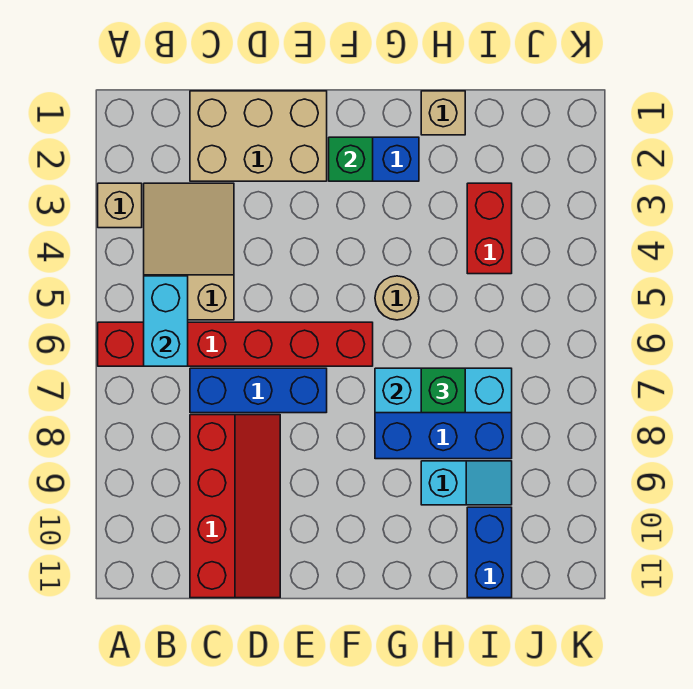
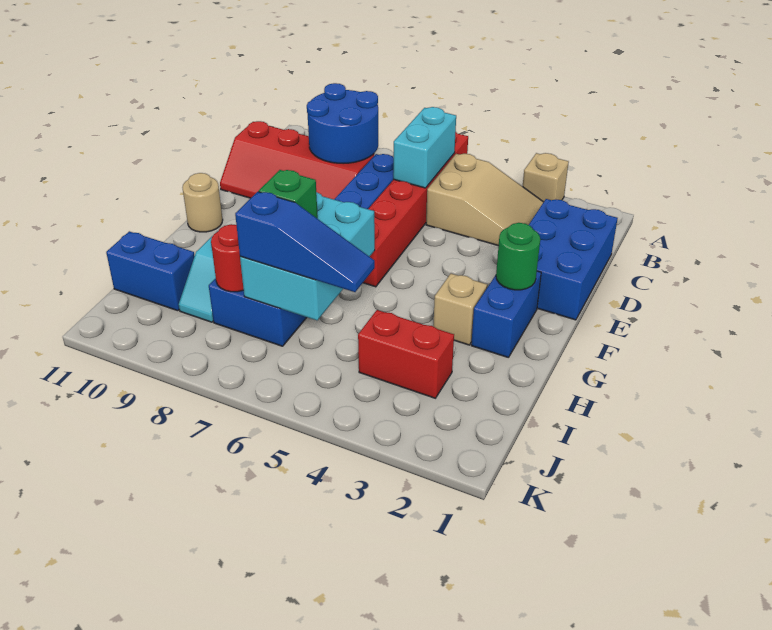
cyan 1x2 brick [144,276,188,366] -> cyan 1x2 brick turned to [393,107,456,188]
none -> blue 2x2 round brick [307,83,378,164]
tan 2x3 brick [190,91,327,181] -> blue 2x3 brick [529,199,618,320]
green 1x1 brick [329,137,373,181] -> green 1x1 round brick [496,223,540,290]
tan 1x1 round brick [375,276,419,320] -> tan 1x1 round brick moved to [182,173,223,232]
cyan 1x3 brick [375,368,512,413] -> cyan 2x3 brick [240,192,375,320]
tan 1x1 brick [421,91,465,135] -> tan 1x1 brick moved to [433,274,487,345]
none -> blue 1x3 slope [235,192,375,292]
none -> red 1x1 round brick [211,224,244,292]

